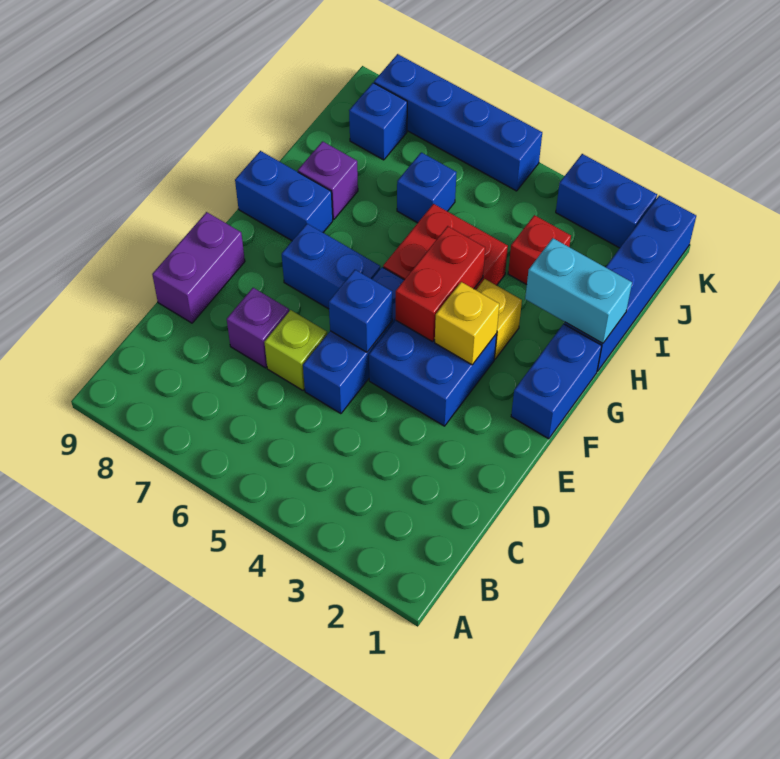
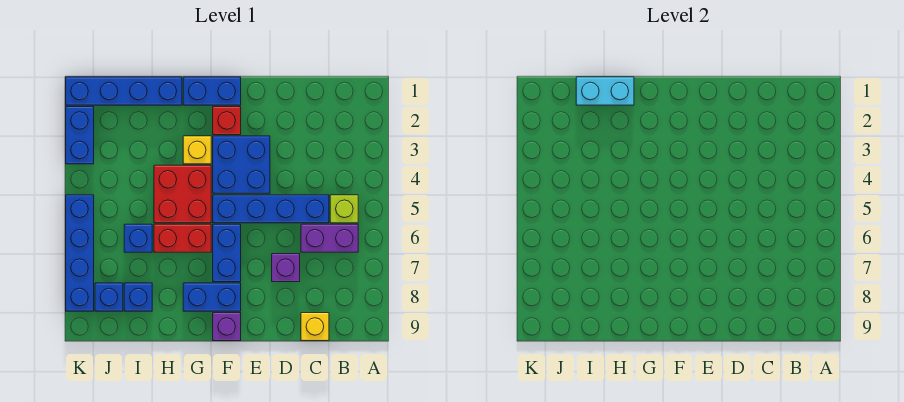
blue 1x3 brick [303,267,404,414] -> blue 1x4 brick [213,195,329,223]
lime 1x1 brick [264,310,327,390] -> lime 1x1 brick moved to [330,195,358,223]
purple 1x2 brick [152,212,245,323] -> purple 1x2 brick moved to [301,224,358,252]
blue 1x1 brick [329,270,392,352] -> blue 1x1 brick moved to [124,283,152,311]
yellow 1x1 brick [435,282,499,365] -> yellow 1x1 brick moved to [301,313,329,341]
red 1x2 brick [396,226,485,342] -> red 1x2 brick moved to [154,224,211,252]
blue 1x2 brick [235,151,333,241] -> blue 1x2 brick turned to [183,283,241,311]
cyan 1x2 brick [525,238,632,343] -> cyan 1x2 brick turned to [576,77,634,105]
purple 1x1 brick [298,141,358,219] -> purple 1x1 brick moved to [213,313,241,341]
red 1x1 brick [508,215,571,285] -> red 1x1 brick moved to [213,107,241,135]

